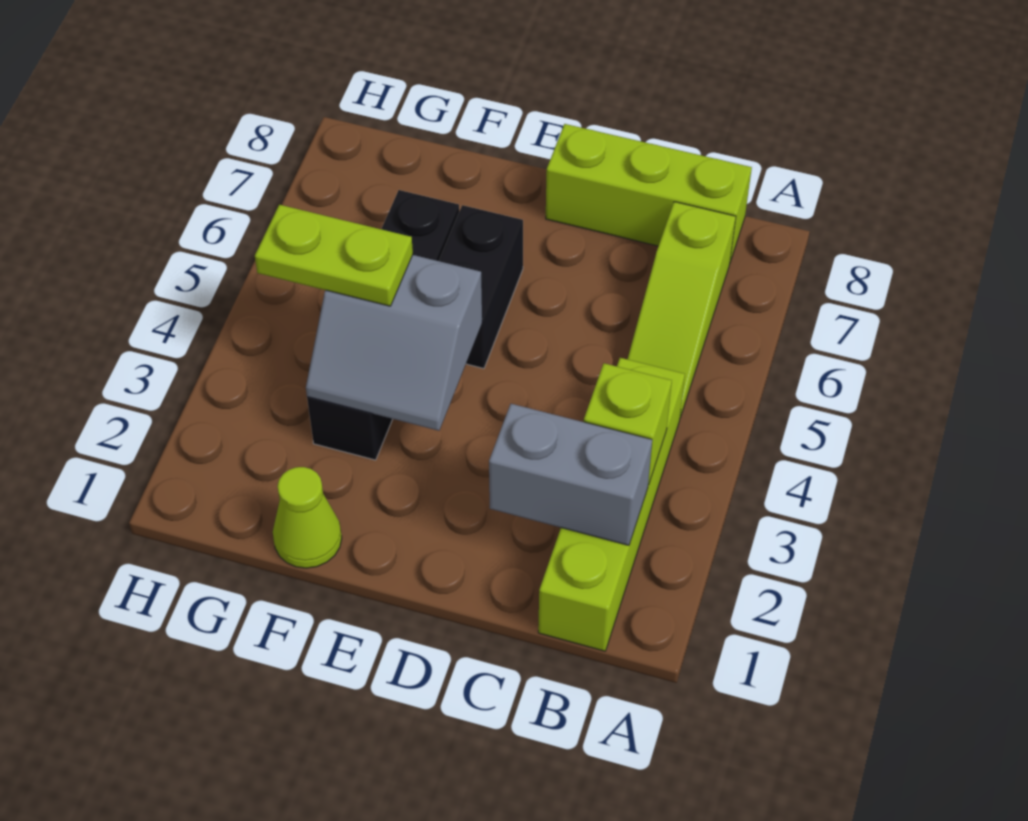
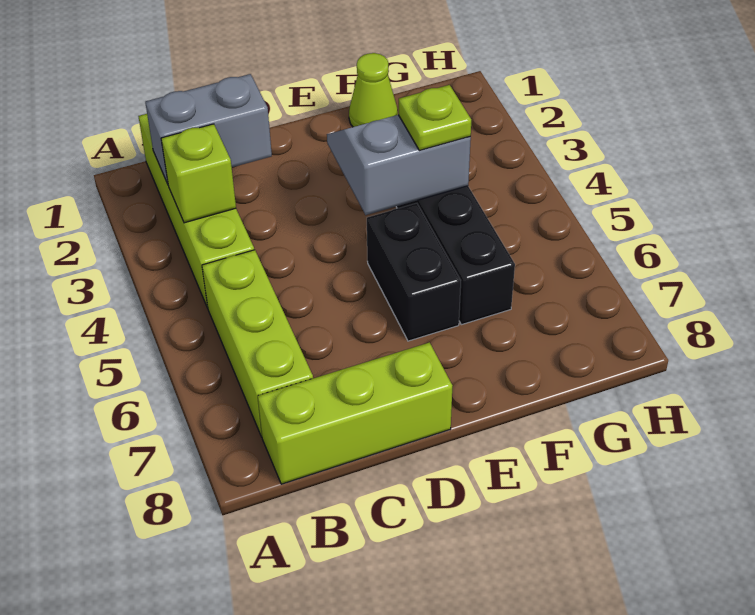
lime 1x3 slope [628,202,736,418] -> lime 1x3 brick [202,250,313,437]
lime 1x2 plate [255,205,413,306] -> lime 1x1 plate [399,85,471,150]

